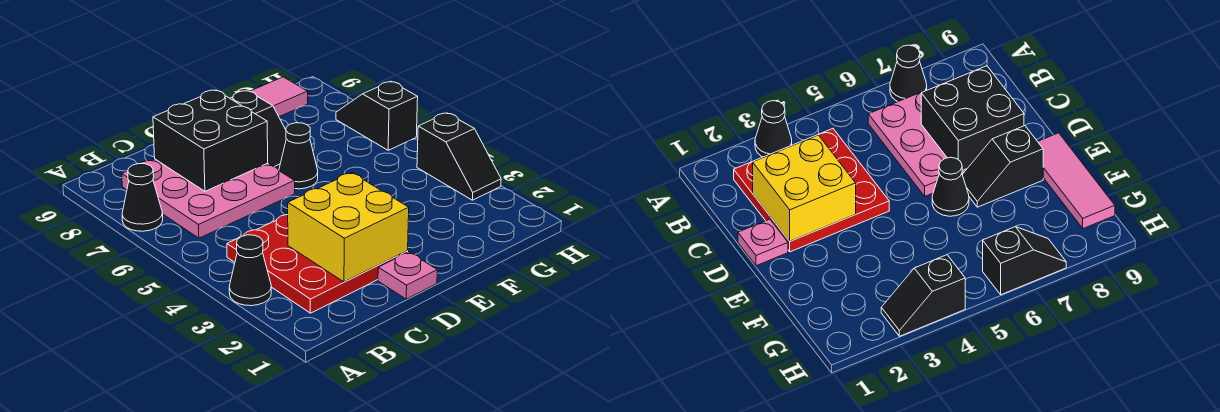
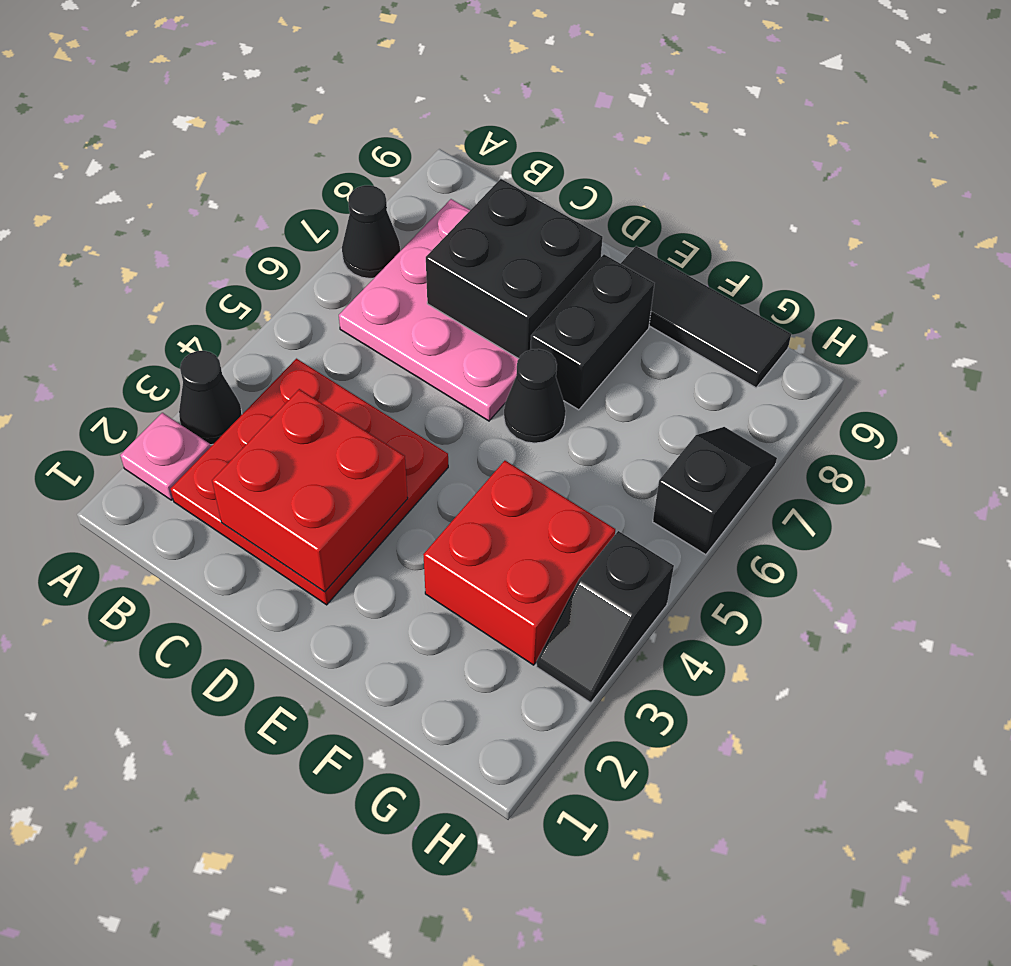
yellow 2x2 brick [288,173,409,282] -> red 2x2 brick [212,389,408,592]
pink 1x1 plate [378,252,437,299] -> pink 1x1 plate moved to [120,413,210,500]
black 1x2 slope [230,91,286,170] -> black 1x2 brick [530,254,654,410]
pink 1x3 tile [250,77,308,117] -> black 1x3 tile [621,246,791,388]
none -> red 2x2 brick [423,461,615,665]

